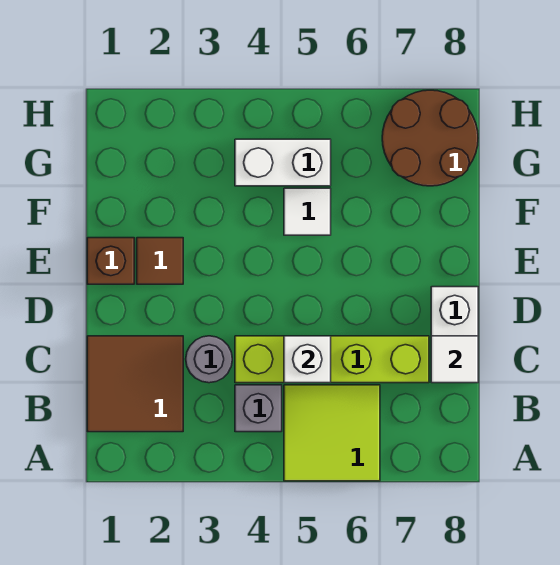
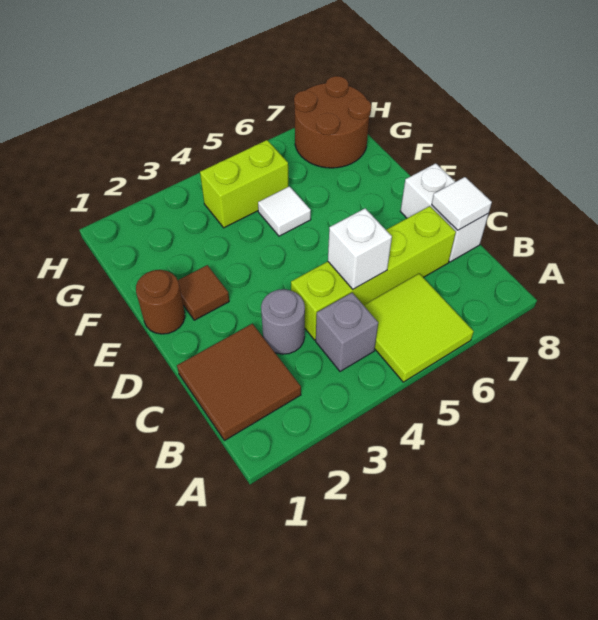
brown 1x1 brick [87,238,134,284] -> brown 1x1 round brick [136,270,185,334]
white 1x2 brick [235,139,331,186] -> lime 1x2 brick [200,140,288,228]

